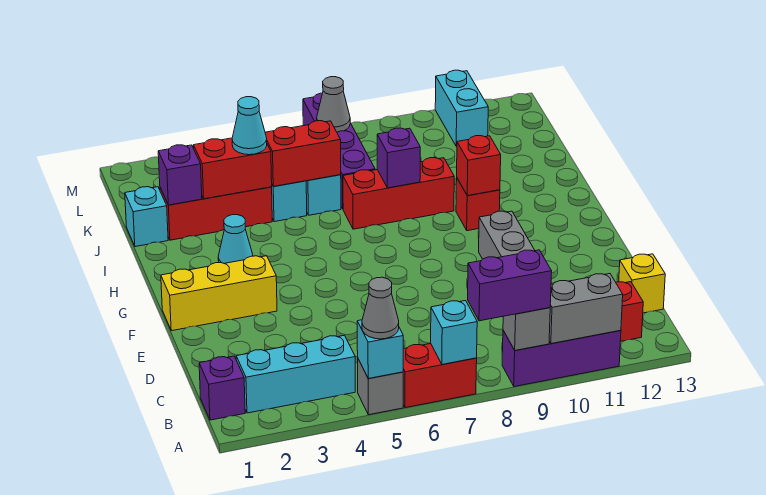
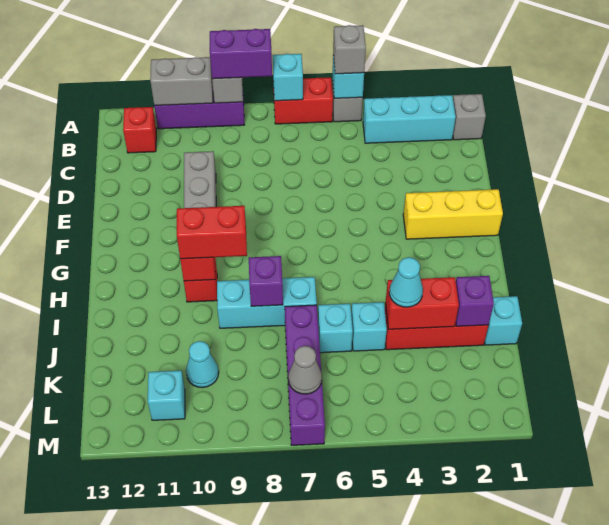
grey 1x1 cone [362,277,399,339] -> grey 1x1 brick [333,25,366,74]
purple 1x1 brick [199,356,245,420] -> grey 1x1 brick [453,94,486,140]
yellow 1x1 brick [619,254,665,313] -> none
cyan 1x1 cone [218,215,253,264] -> cyan 1x1 cone moved to [186,341,219,388]
red 1x3 brick [343,158,454,229] -> cyan 1x3 brick [217,277,317,328]
red 1x2 brick [265,121,341,187] -> red 1x2 brick moved to [177,206,247,259]
cyan 1x2 brick [435,70,488,146] -> cyan 1x1 brick [148,371,185,420]

